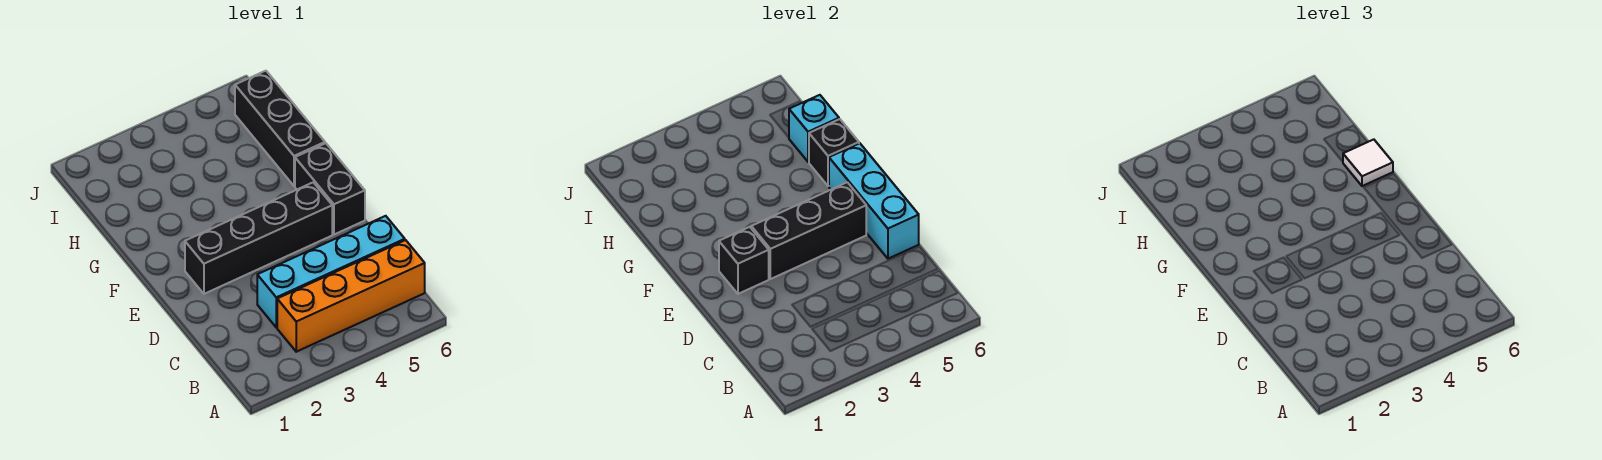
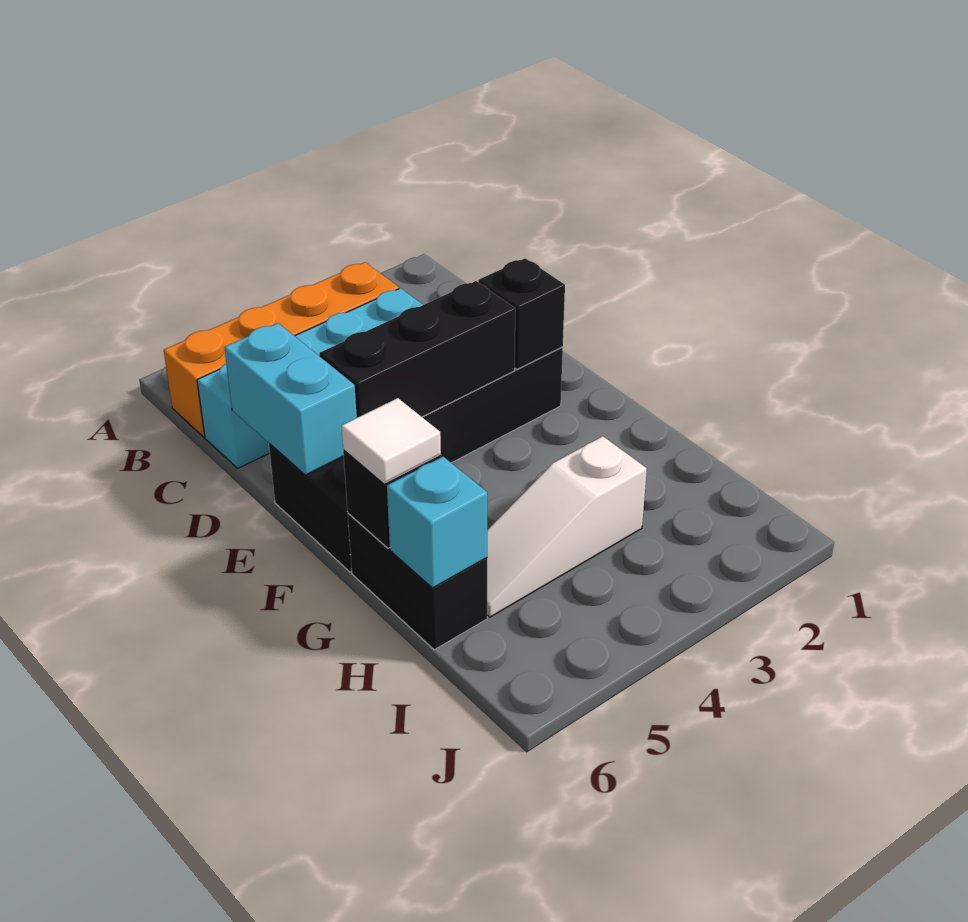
cyan 1x3 brick [829,143,919,259] -> cyan 1x2 brick [224,323,357,475]
black 1x3 brick [235,71,325,186] -> black 1x2 brick [348,514,487,650]
none -> white 1x3 slope [487,436,647,617]

